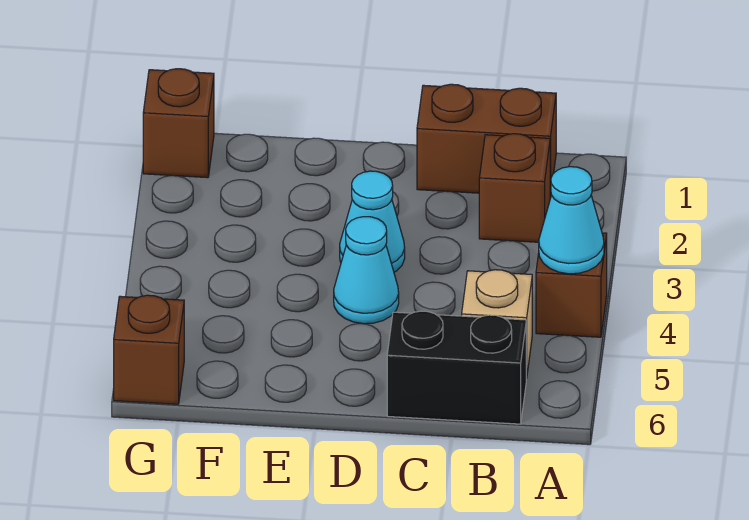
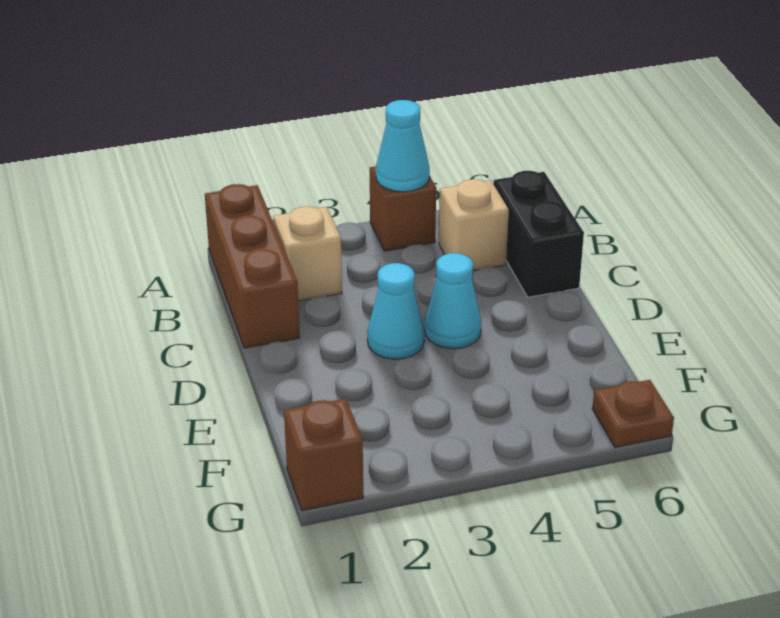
brown 1x2 brick [417,84,556,197] -> brown 1x3 brick [205,184,300,348]
brown 1x1 brick [479,134,550,242] -> tan 1x1 brick [273,206,342,301]
brown 1x1 brick [114,295,184,404] -> brown 1x1 plate [592,380,674,448]

